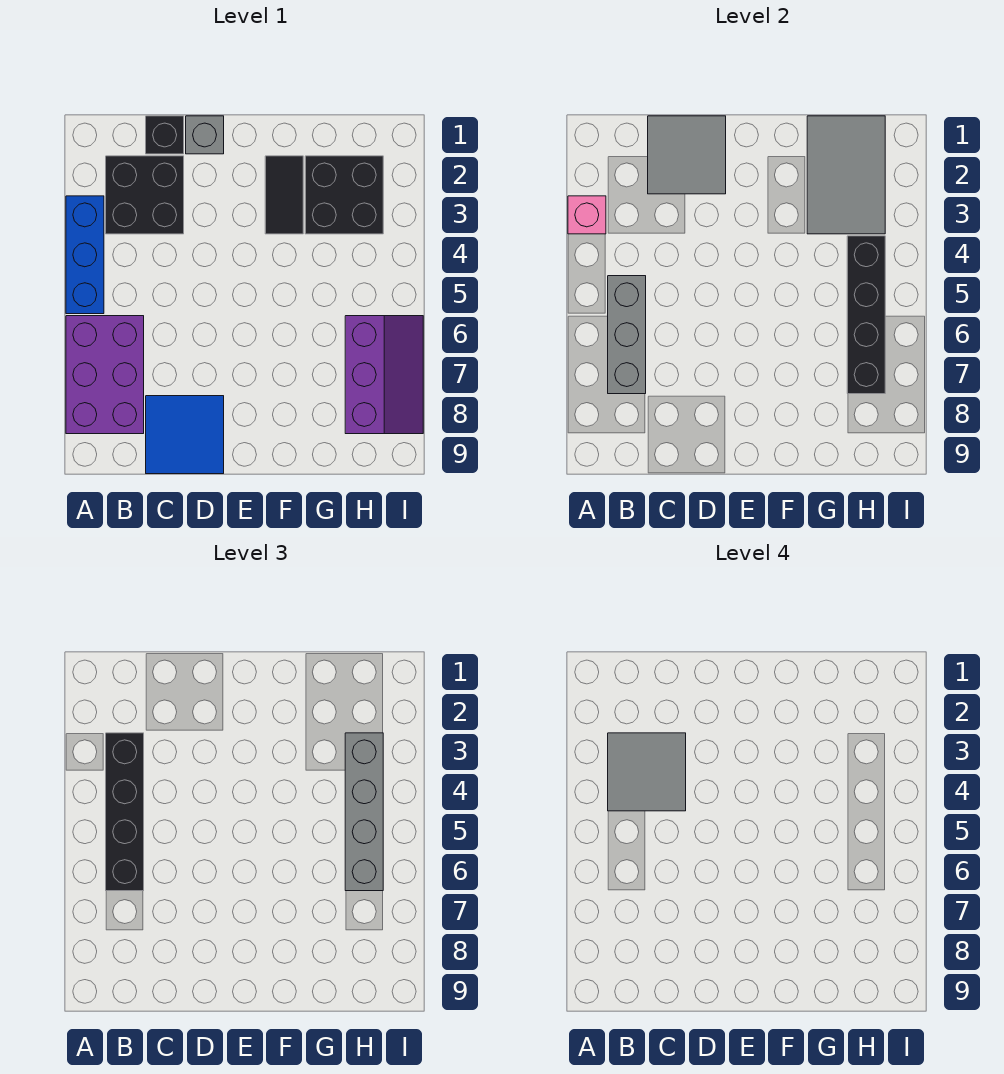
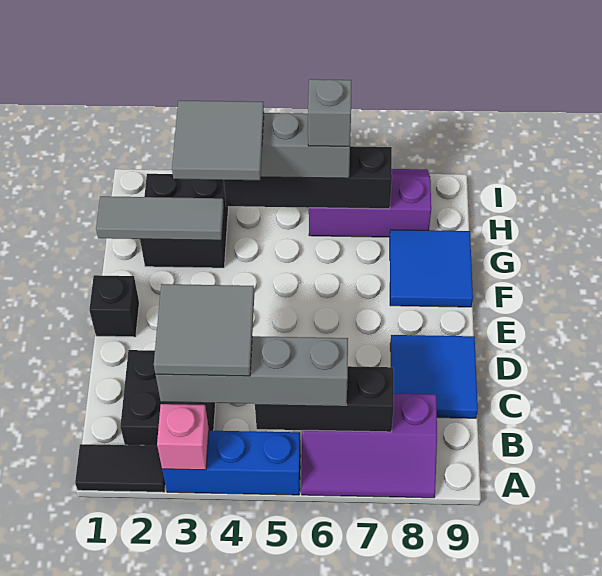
purple 2x3 brick [66,316,144,434] -> purple 2x3 slope [301,394,437,498]
black 1x4 brick [106,733,144,891] -> grey 1x4 brick [156,336,348,405]
grey 1x3 brick [608,276,646,394] -> black 1x3 brick [255,366,394,432]
black 1x1 brick [146,116,184,154] -> black 1x1 brick moved to [89,275,139,337]
grey 2x2 tile [648,116,726,194] -> grey 2x2 tile moved to [172,101,264,180]
grey 1x1 brick [186,116,224,154] -> grey 1x1 brick moved to [308,79,351,146]
black 1x2 tile [265,156,303,234] -> black 1x2 tile moved to [75,444,165,492]
none -> blue 2x2 tile [390,230,473,307]
grey 2x3 tile [807,116,885,234] -> grey 1x3 tile [96,196,224,240]

